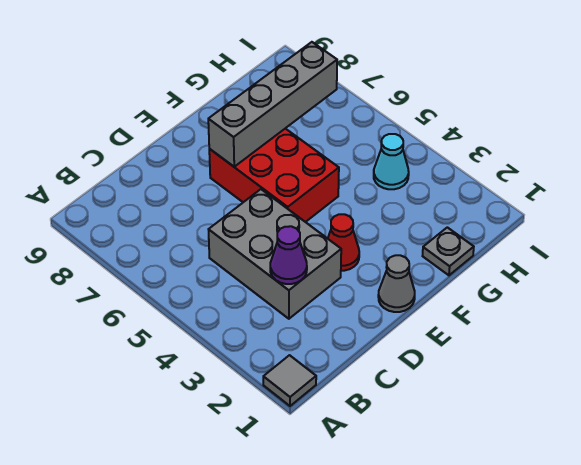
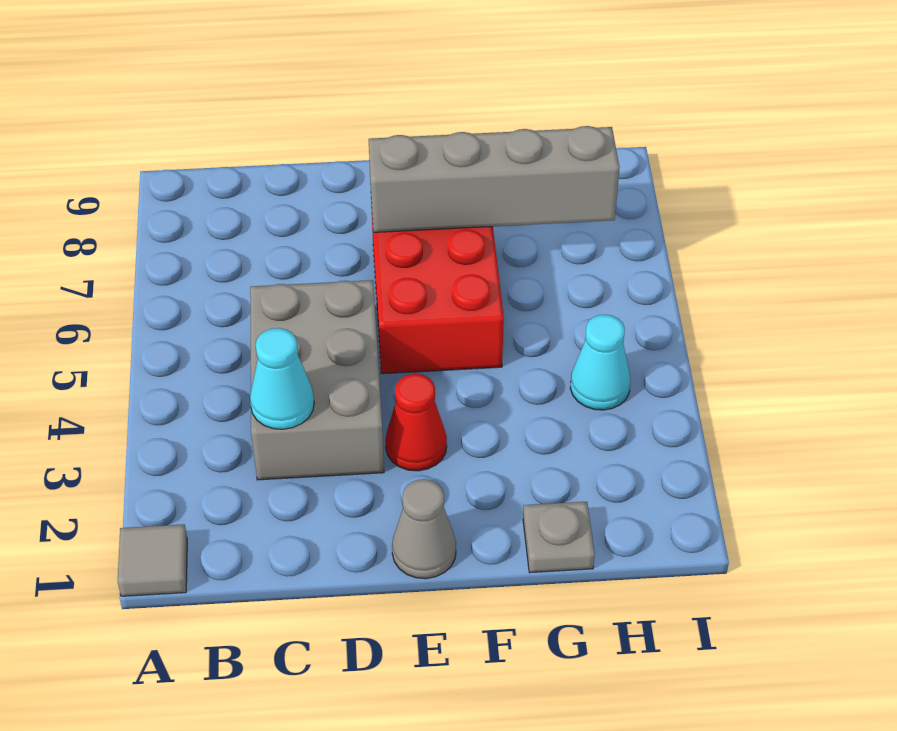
purple 1x1 cone [270,226,307,284] -> cyan 1x1 cone [250,328,314,429]

